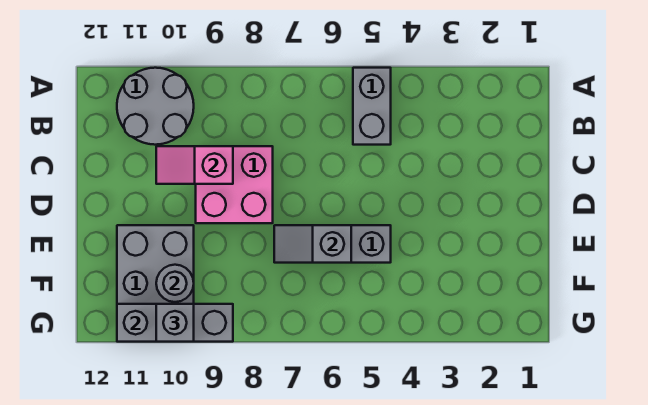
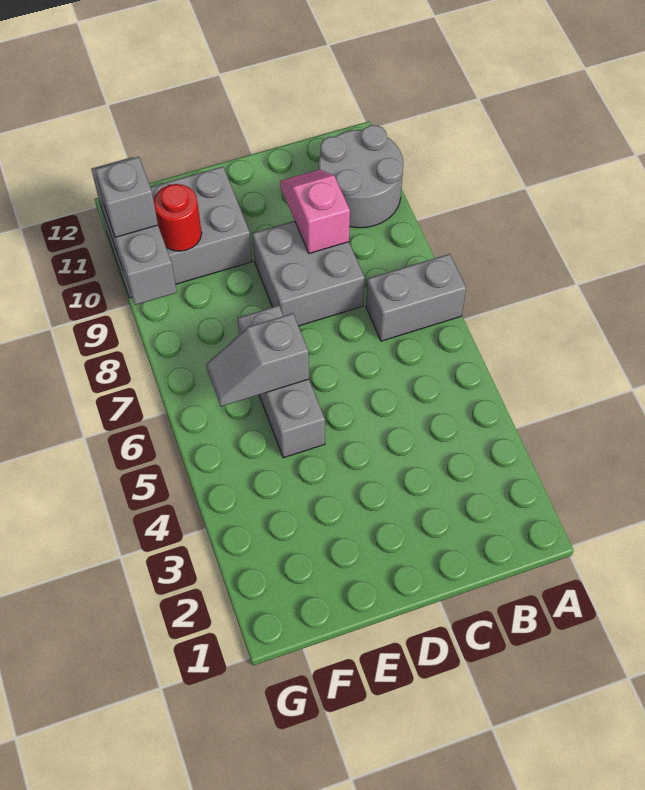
grey 1x2 brick [353,68,391,145] -> grey 1x2 brick moved to [366,254,466,341]
pink 2x2 brick [196,146,273,223] -> grey 2x2 brick [253,221,365,326]
grey 1x2 slope [274,225,351,263] -> grey 1x2 slope turned to [206,313,309,406]
grey 1x1 round brick [156,265,194,302] -> red 1x1 round brick [154,184,202,251]

